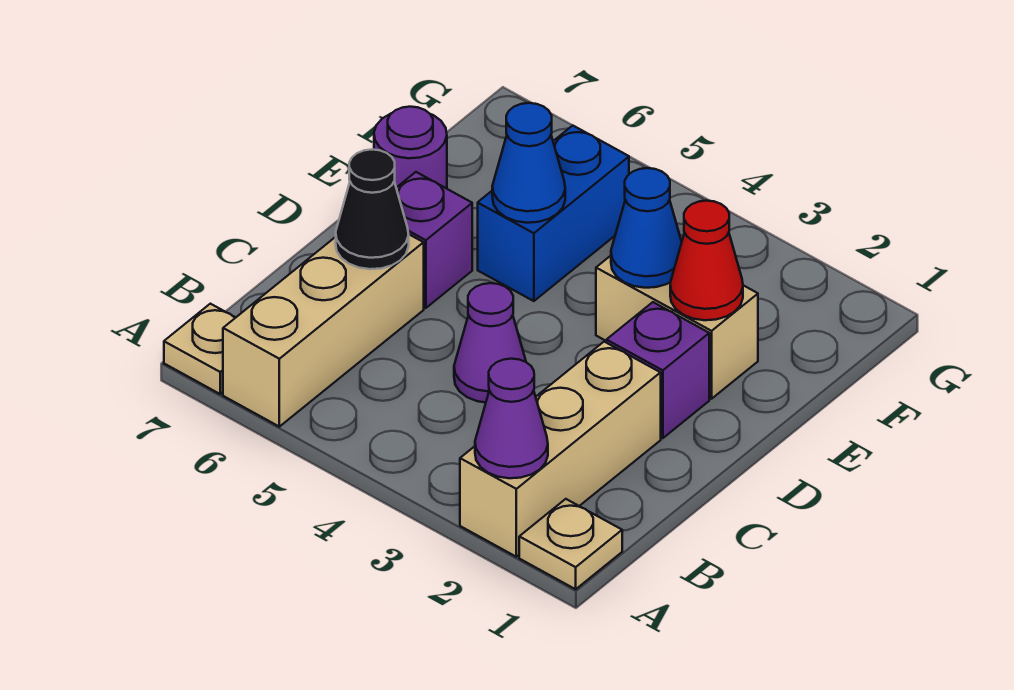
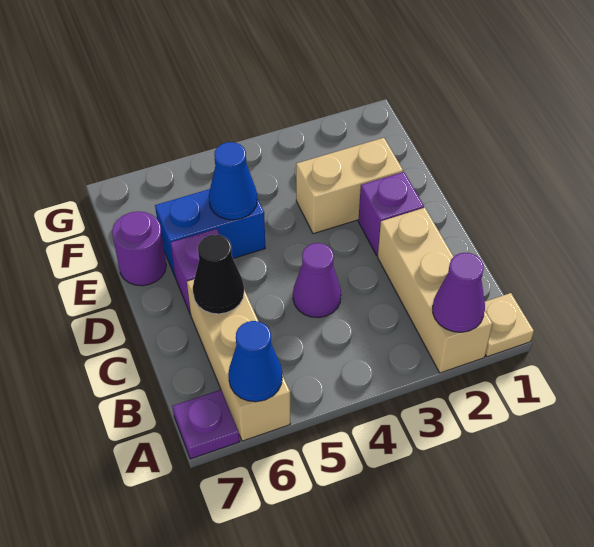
tan 1x1 plate [164,304,236,394] -> purple 1x1 plate [172,390,240,459]
red 1x1 cone [670,201,743,320] -> none
blue 1x1 cone [611,168,682,288] -> blue 1x1 cone moved to [228,321,282,402]
blue 1x2 brick [478,125,629,301] -> blue 1x2 brick turned to [155,189,265,276]

